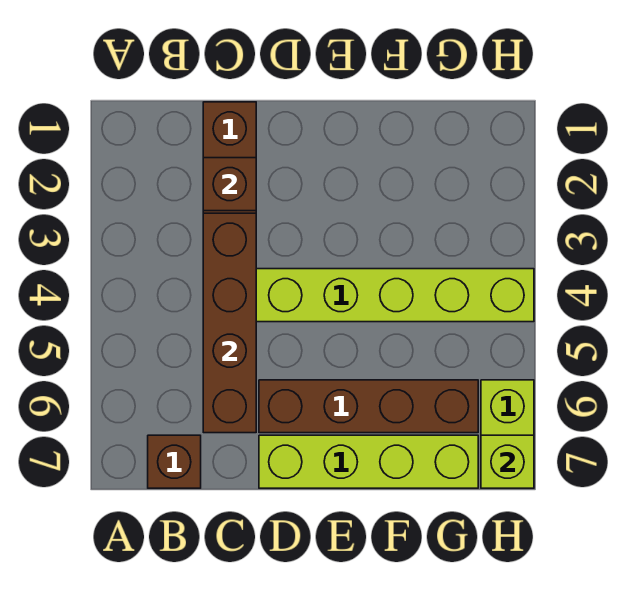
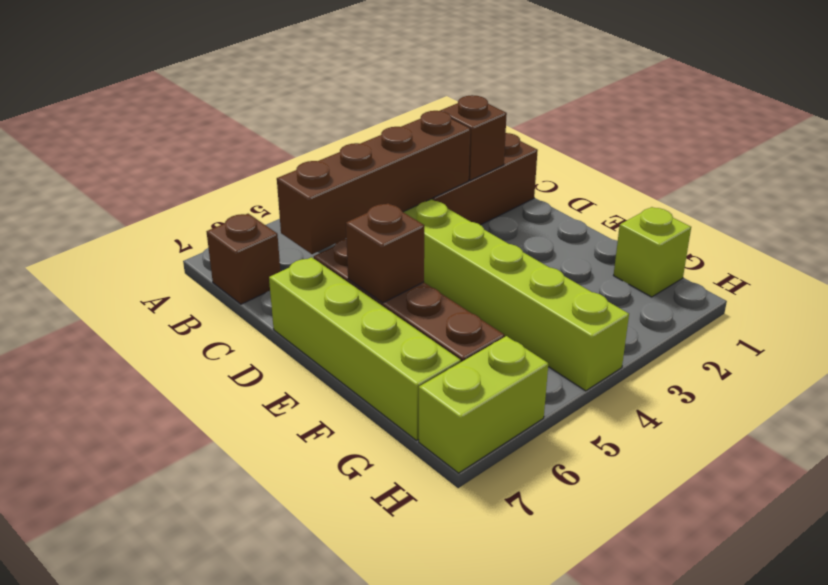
none -> brown 1x1 brick [346,203,424,303]
lime 1x1 brick [481,435,534,488] -> lime 1x1 brick moved to [614,207,691,297]

